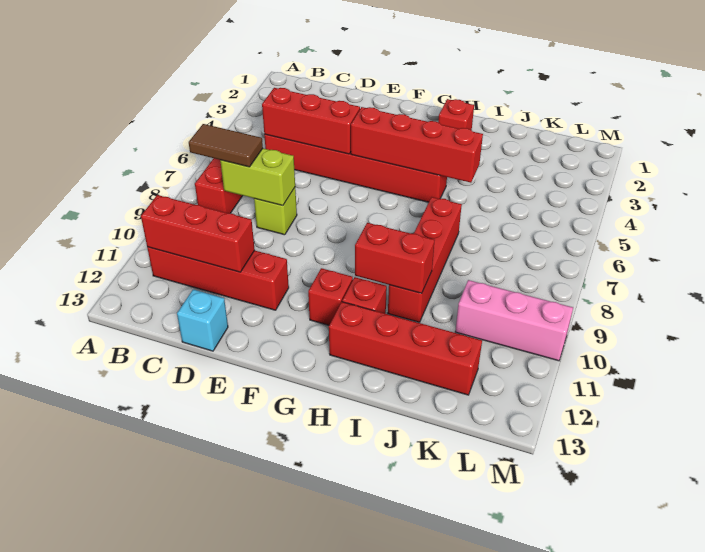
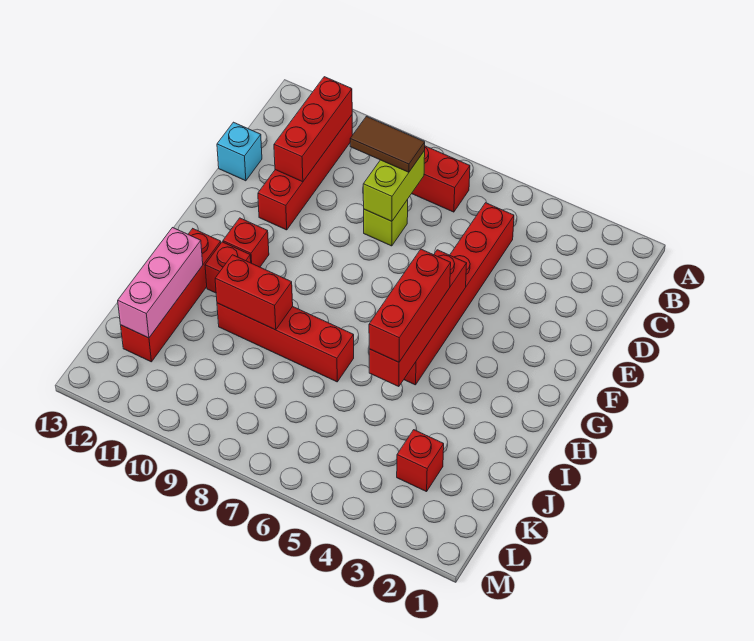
brown 1x2 tile [189,124,263,167] -> brown 1x2 tile turned to [350,116,425,172]
red 1x3 brick [262,88,360,154] -> red 1x3 brick moved to [369,249,451,362]
red 1x1 brick [438,99,474,130] -> red 1x1 brick moved to [397,430,444,492]
red 1x2 brick [355,223,435,293] -> red 1x2 brick turned to [215,255,293,330]
pink 1x3 brick [455,280,573,361] -> pink 1x3 brick moved to [118,228,203,338]

